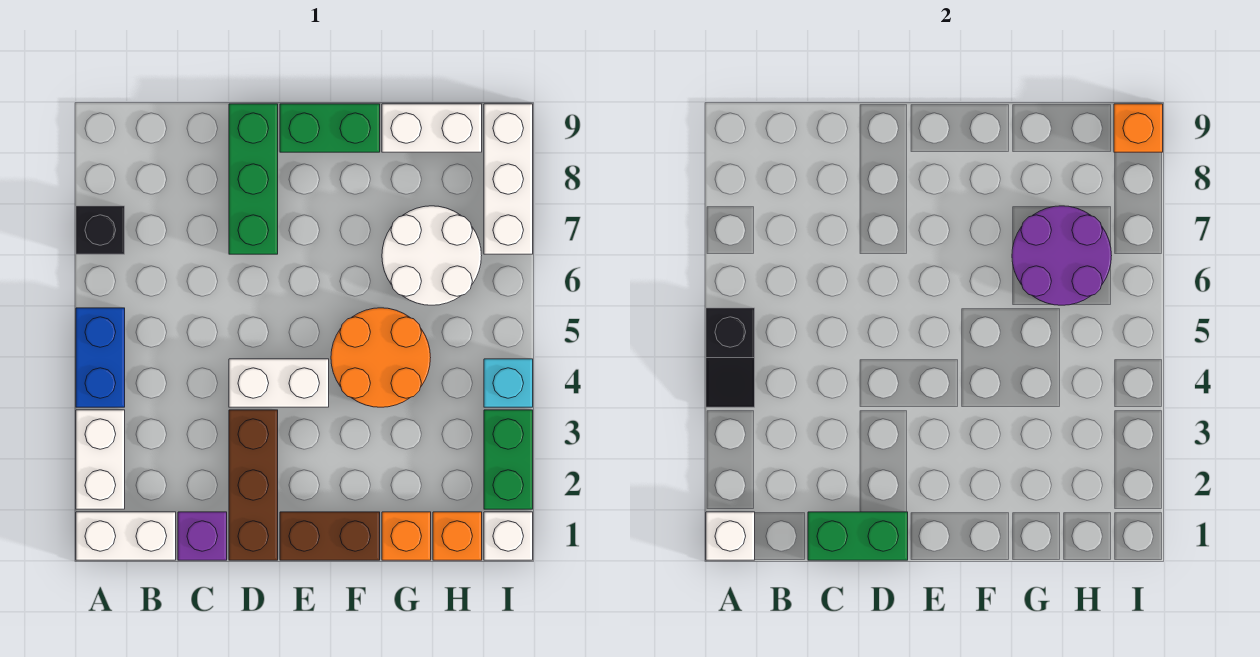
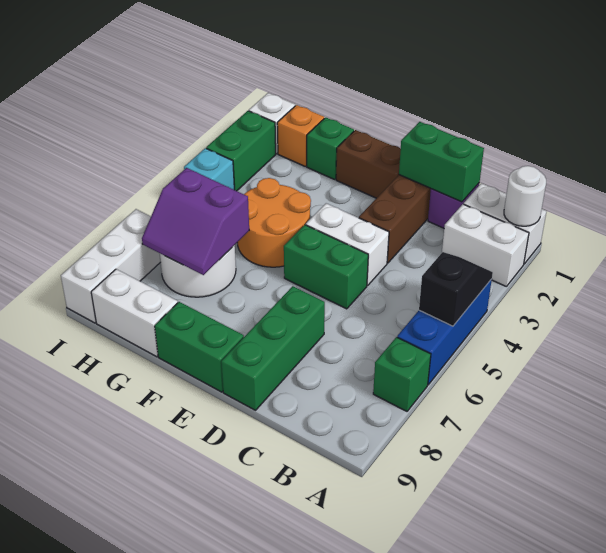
white 1x1 brick [706,512,755,560] -> white 1x1 round brick [504,166,546,226]
white 1x2 brick [76,410,125,509] -> white 1x2 brick turned to [442,204,529,286]
blue 1x2 brick [76,308,125,407] -> blue 1x3 brick [397,279,492,385]
black 1x1 brick [76,206,125,254] -> green 1x1 brick [373,337,431,411]
none -> green 1x2 brick [284,225,368,309]
orange 1x1 brick [382,512,431,560] -> green 1x1 brick [307,117,354,180]
purple 2x2 round brick [1012,206,1112,305] -> purple 2x2 slope [142,168,249,275]
orange 1x1 brick [1114,104,1163,152] -> none

